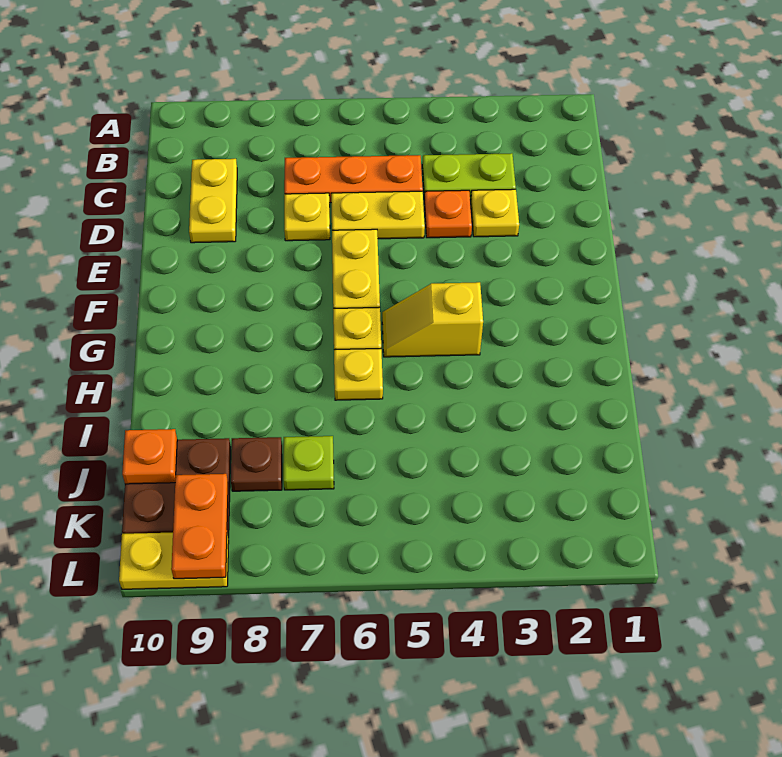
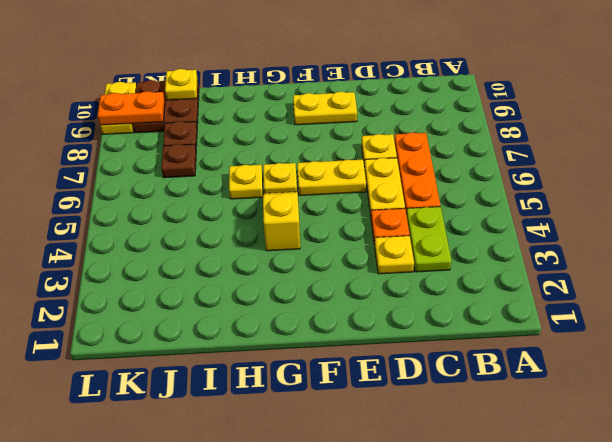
yellow 1x2 plate [189,159,237,243] -> yellow 1x2 plate moved to [293,92,357,125]
lime 1x1 plate [283,436,334,490] -> brown 1x1 plate [161,144,196,178]
orange 1x1 plate [122,429,177,484] -> yellow 1x1 plate [165,69,198,100]

